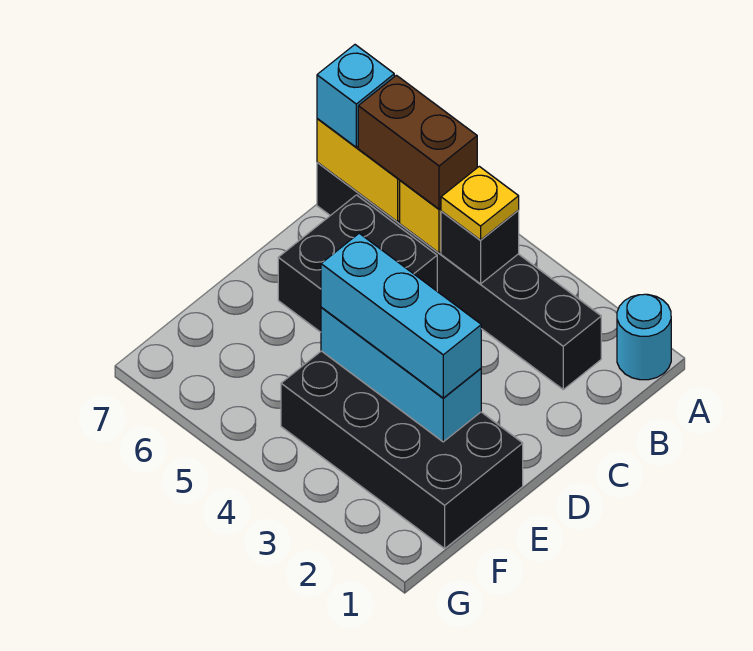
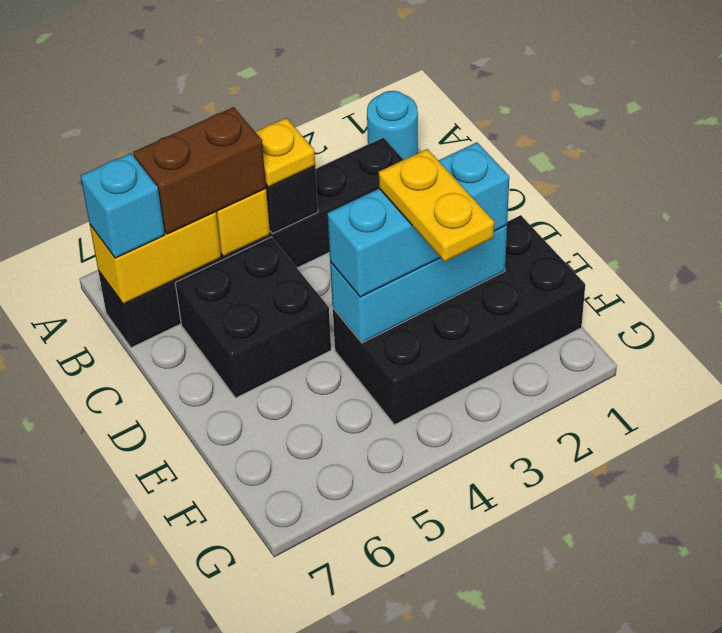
none -> yellow 1x2 plate [379,149,494,262]

